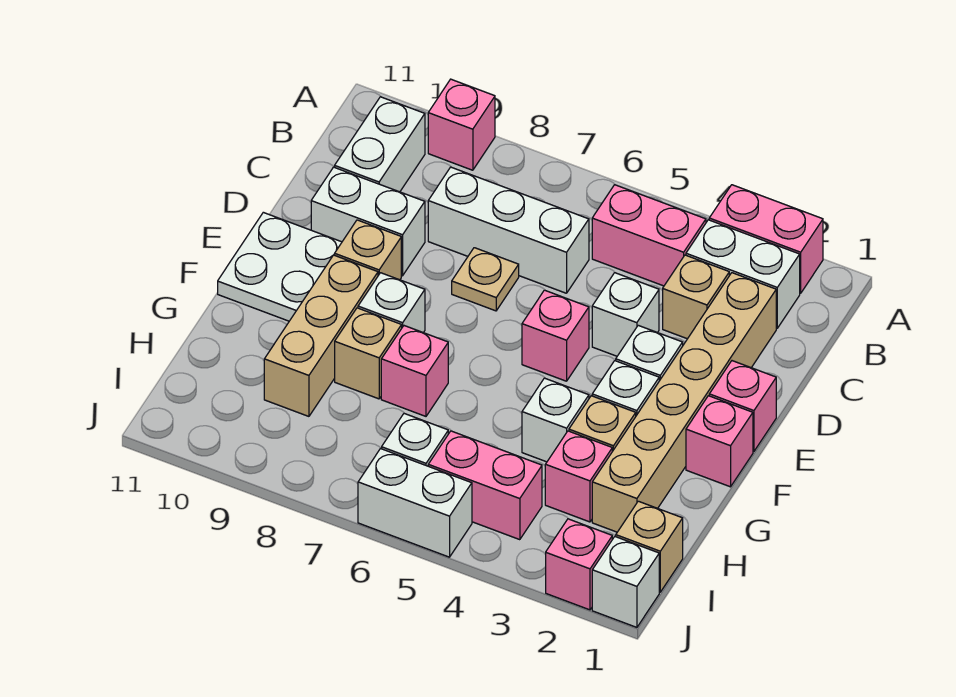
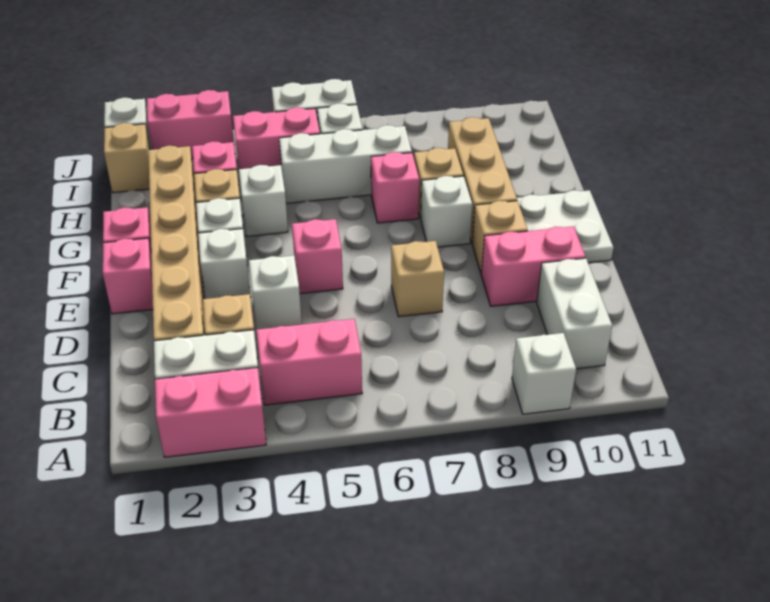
pink 1x1 brick [428,79,495,170] -> white 1x1 brick [512,333,576,414]
white 1x3 brick [428,167,589,293] -> white 1x3 brick moved to [279,125,412,203]
tan 1x1 plate [452,248,519,311] -> tan 1x1 brick [391,241,444,317]
white 1x2 brick [311,167,425,276] -> pink 1x2 brick [481,226,586,306]
pink 1x1 brick [546,519,612,610] -> pink 1x2 brick [147,90,234,158]

